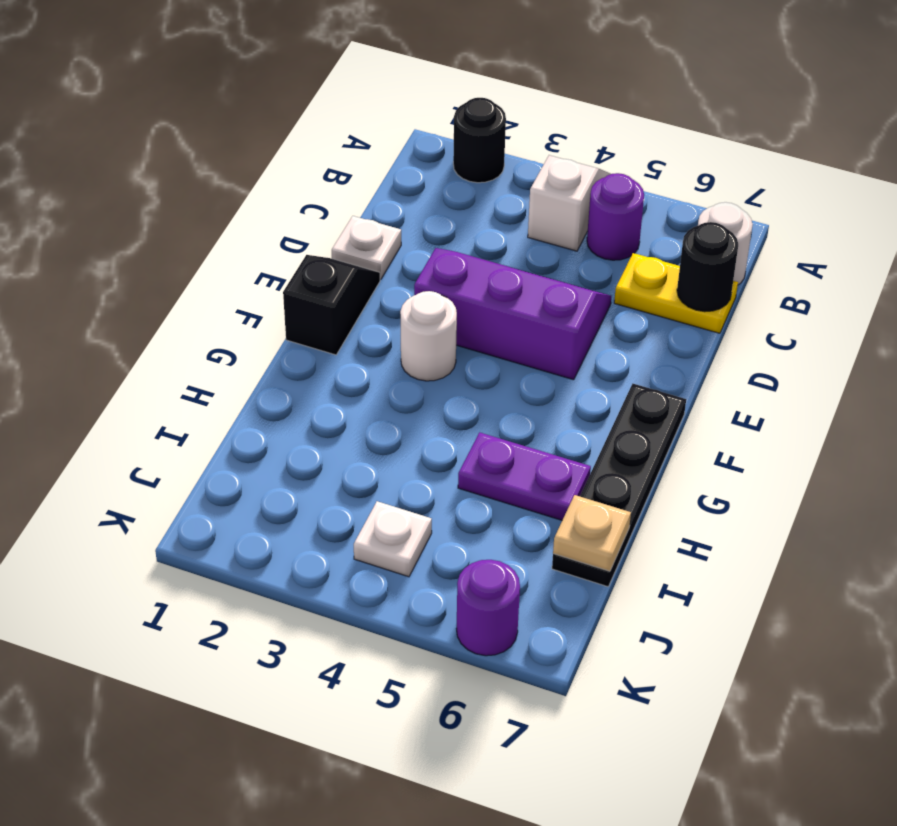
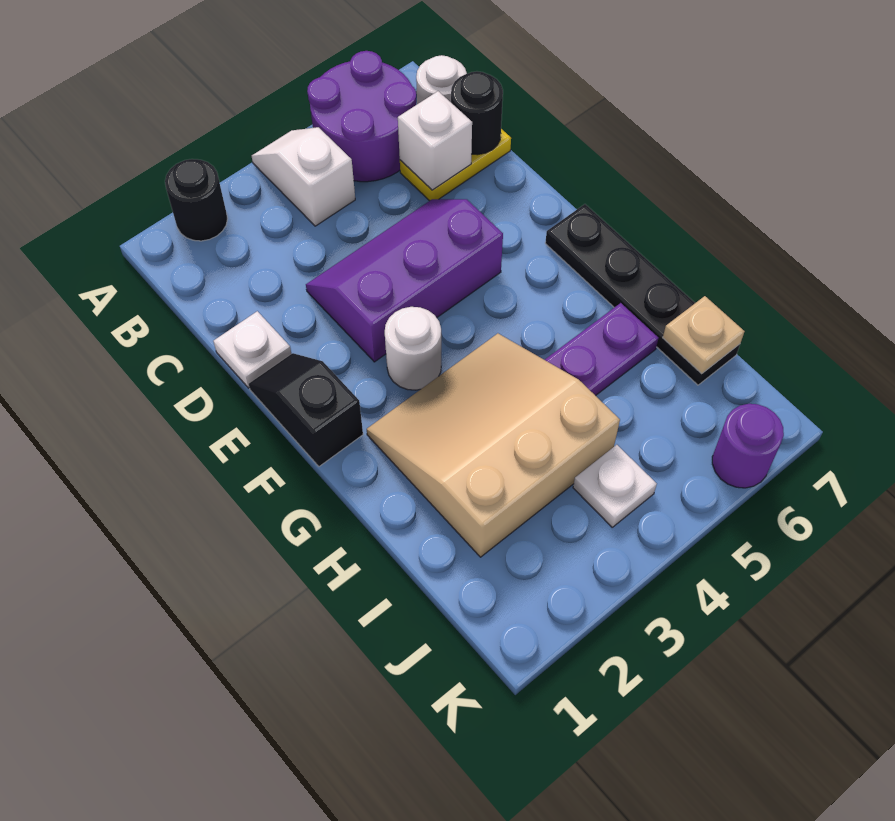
purple 1x1 round brick [587,173,644,260] -> purple 2x2 round brick [307,51,416,182]
none -> white 1x1 brick [398,91,472,190]
none -> tan 3x3 slope [367,333,620,557]

